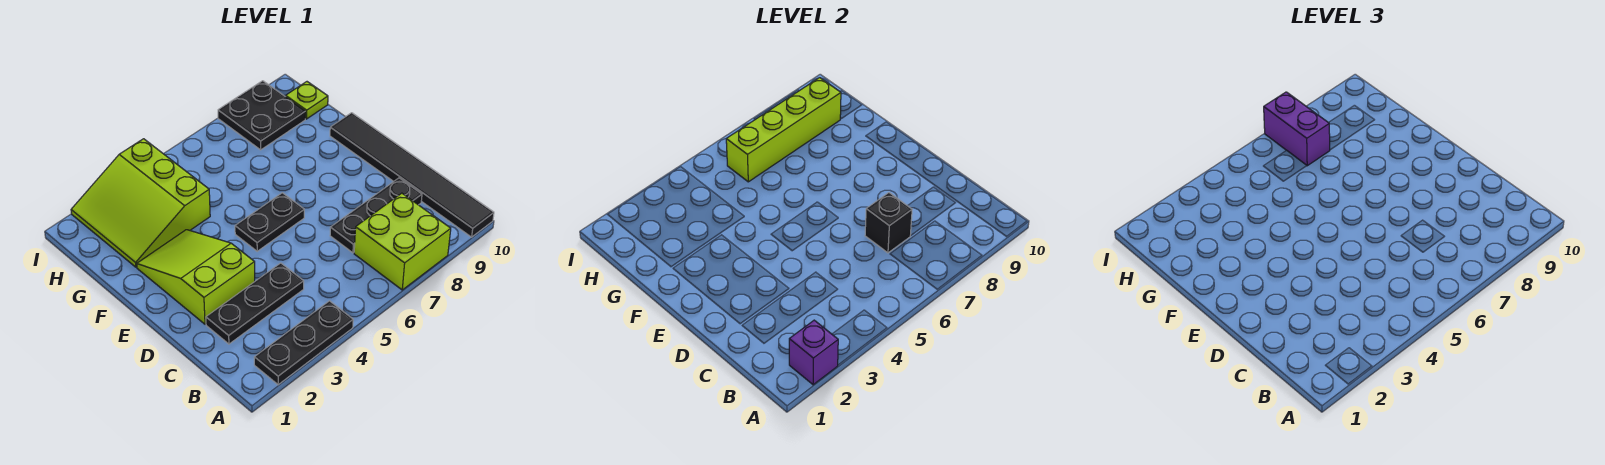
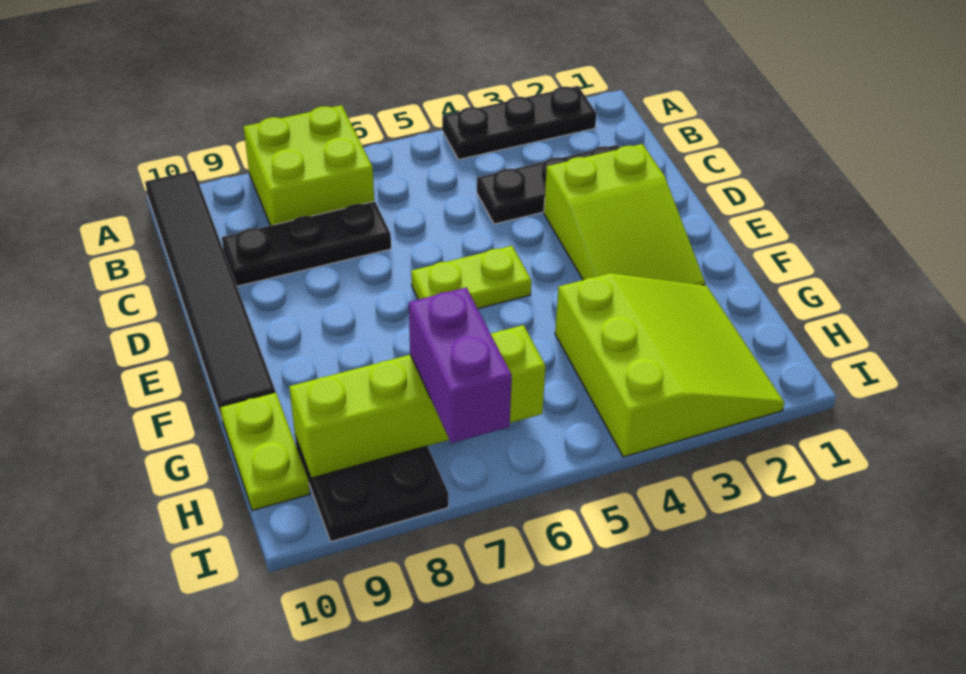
purple 1x1 brick [789,320,838,385] -> none
black 1x1 brick [865,193,912,253] -> none
black 1x2 plate [235,193,304,251] -> lime 1x2 plate [411,246,531,309]
lime 1x1 plate [286,82,328,119] -> lime 1x2 plate [220,392,310,511]

